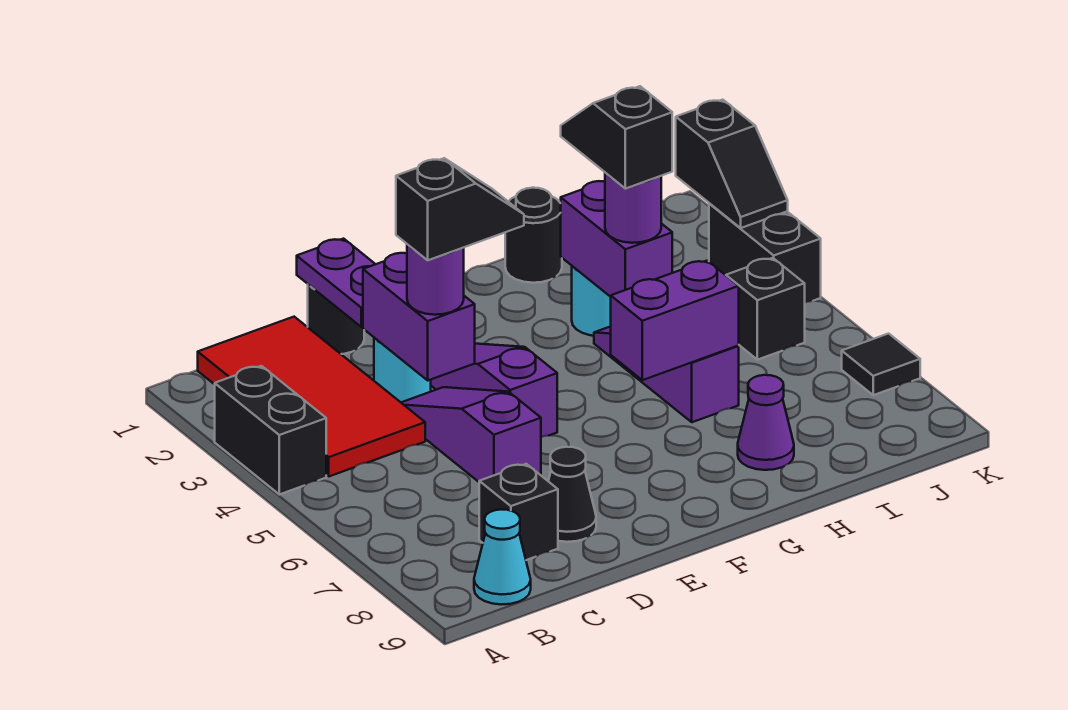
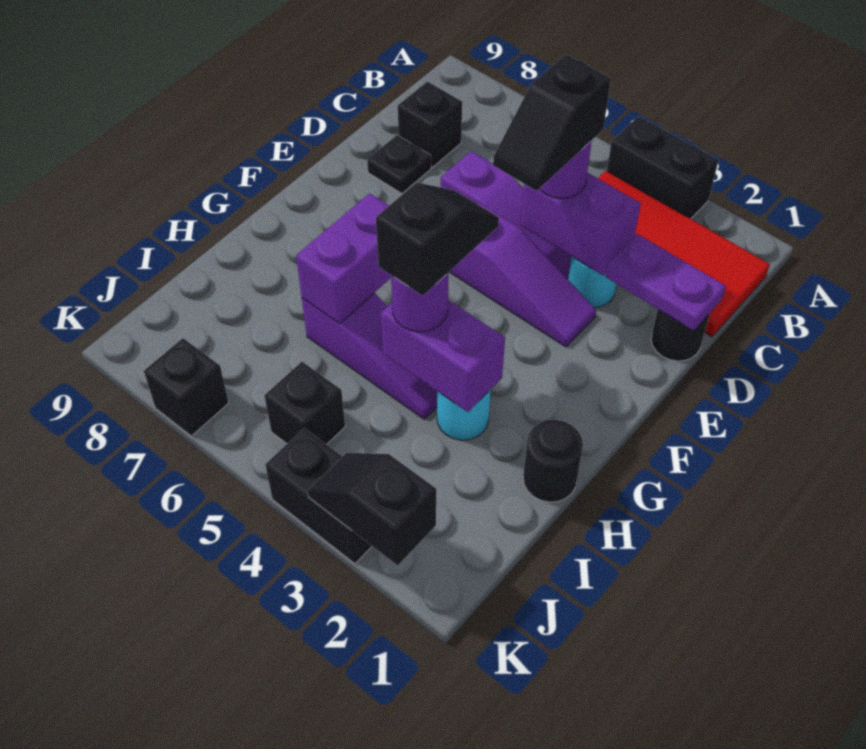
cyan 1x1 cone [474,509,531,605] -> none
black 1x1 cone [548,447,596,542] -> black 1x1 plate [367,135,431,194]
black 1x2 slope [561,86,672,189] -> black 1x2 slope turned to [376,182,499,296]
purple 1x1 cone [738,375,794,470] -> none
black 1x1 tile [842,334,920,395] -> black 1x1 brick [144,338,229,436]

